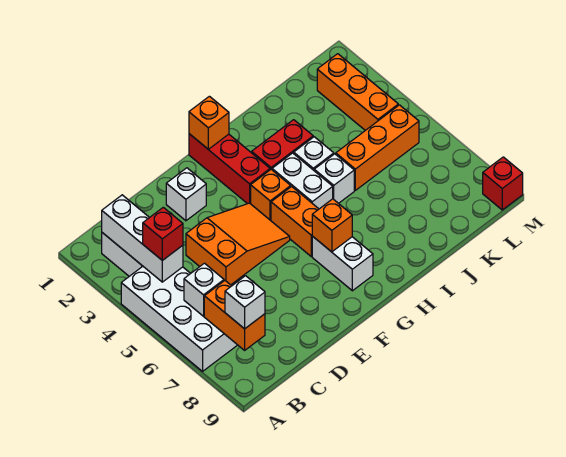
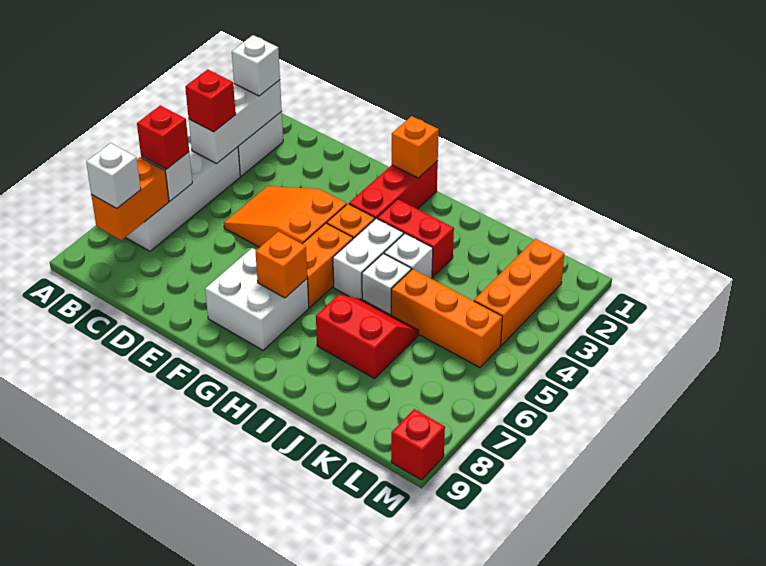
none -> red 1x1 brick [137,105,189,169]
orange 2x3 slope [186,203,290,285] -> orange 2x3 slope turned to [224,186,347,247]
white 1x1 brick [166,168,206,221] -> white 1x1 brick moved to [232,35,280,96]
white 1x2 brick [312,236,373,291] -> white 2x2 brick [205,248,309,350]
none -> red 2x2 slope [316,295,419,378]

